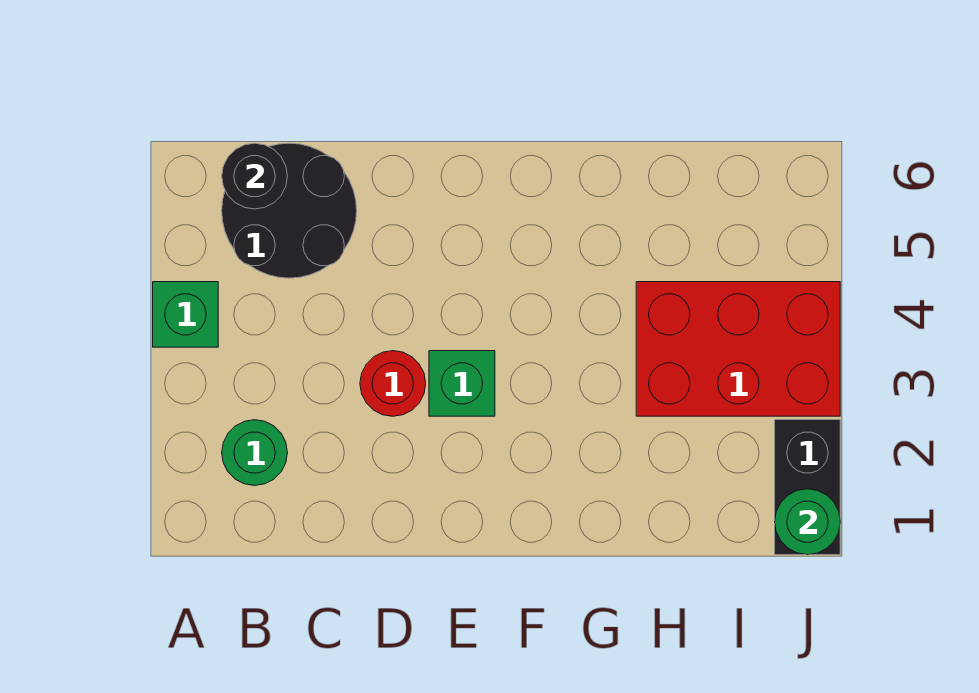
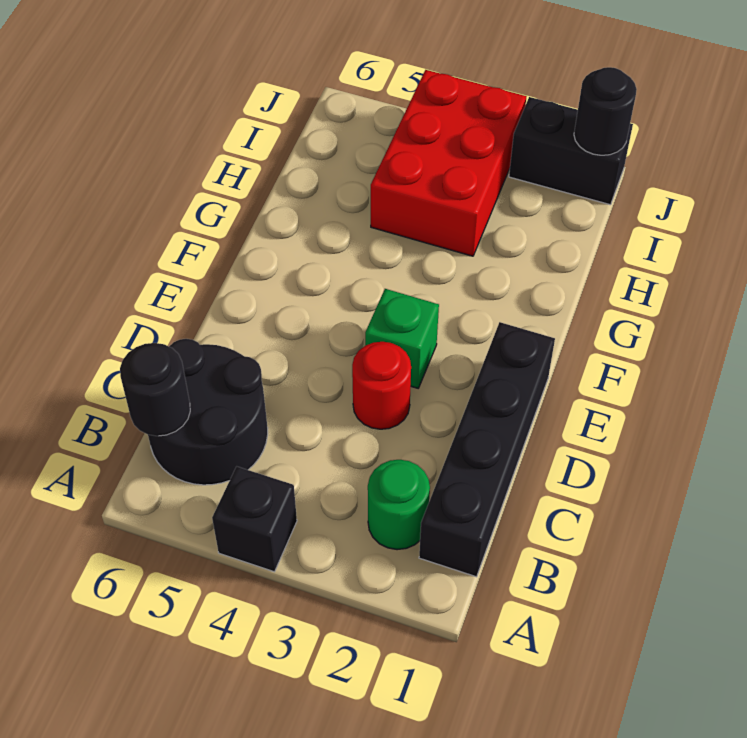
green 1x1 brick [153,282,218,347] -> black 1x1 brick [212,467,297,572]
none -> black 1x4 brick [419,322,555,577]
green 1x1 round brick [775,489,840,555] -> black 1x1 round brick [574,67,637,155]

